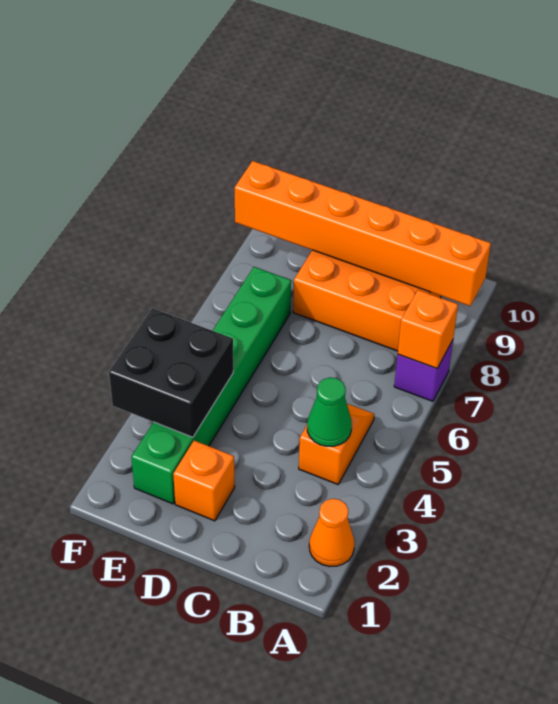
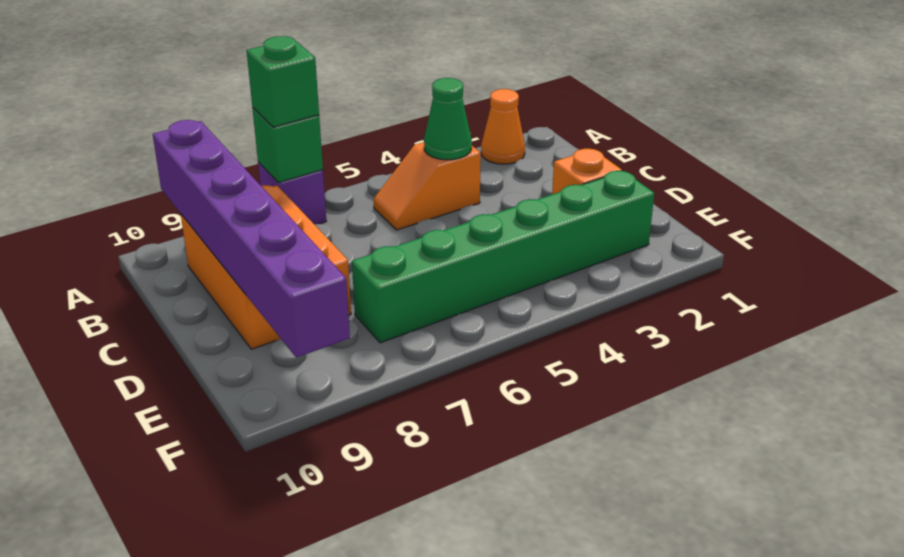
orange 1x1 brick [398,290,458,369] -> green 1x1 brick [252,108,323,183]
none -> green 1x1 brick [247,36,319,127]
orange 1x6 brick [235,161,491,306] -> purple 1x6 brick [153,120,350,358]
black 2x2 brick [109,308,233,437] -> none

